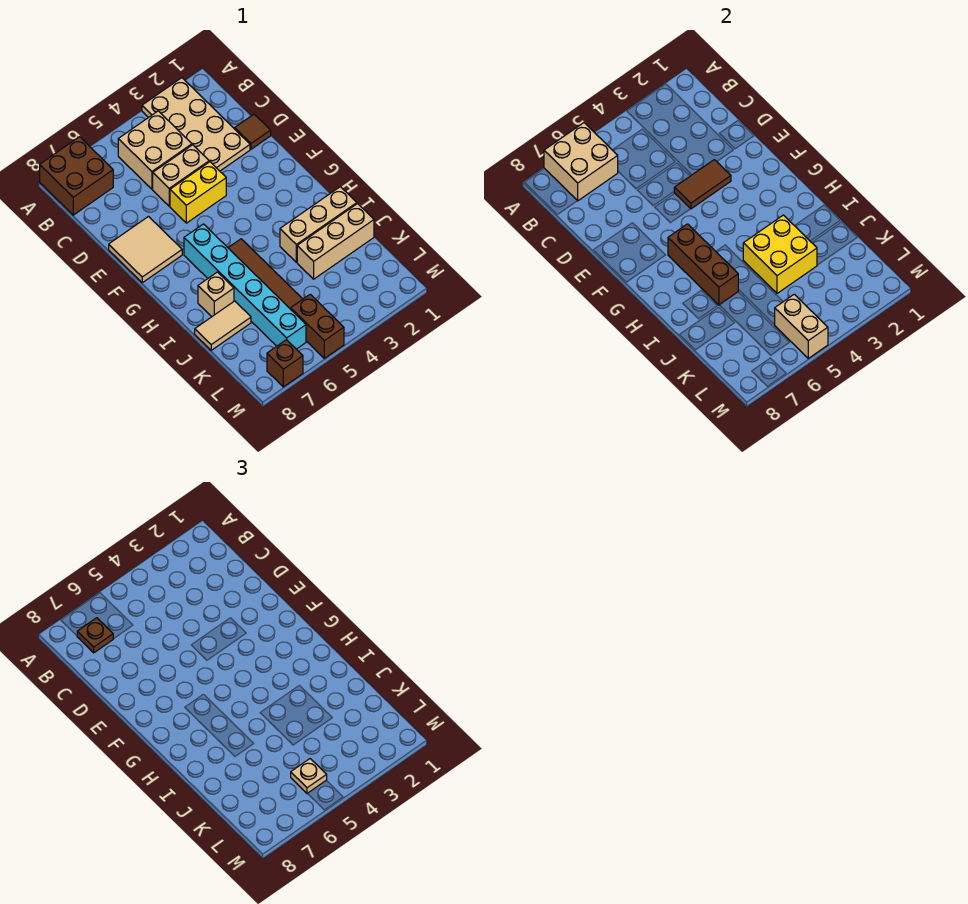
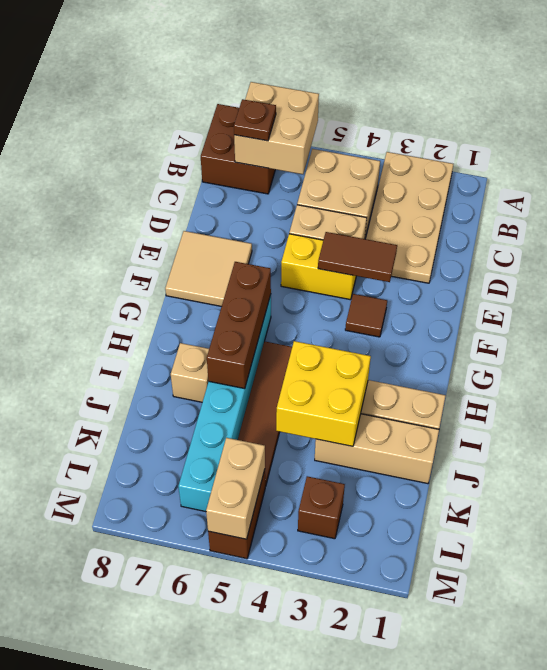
brown 1x1 tile [235,114,271,149] -> brown 1x1 tile moved to [345,294,387,337]
tan 1x2 tile [195,301,251,350] -> none
tan 1x1 plate [291,759,327,794] -> none
brown 1x1 brick [267,340,303,387] -> brown 1x1 brick moved to [298,476,345,539]

